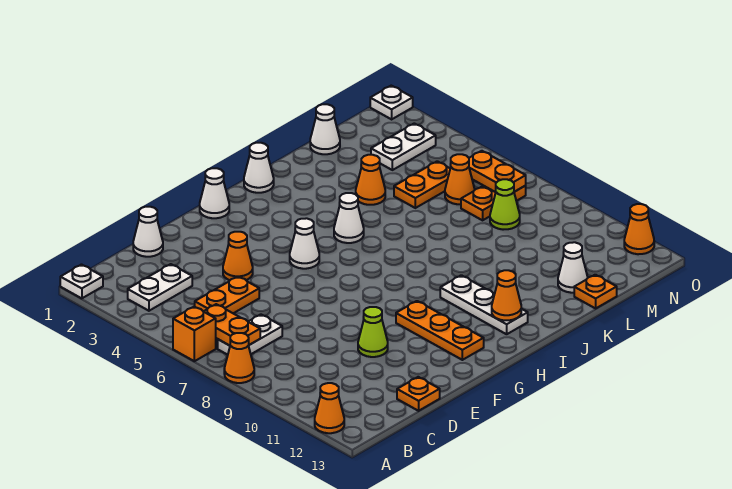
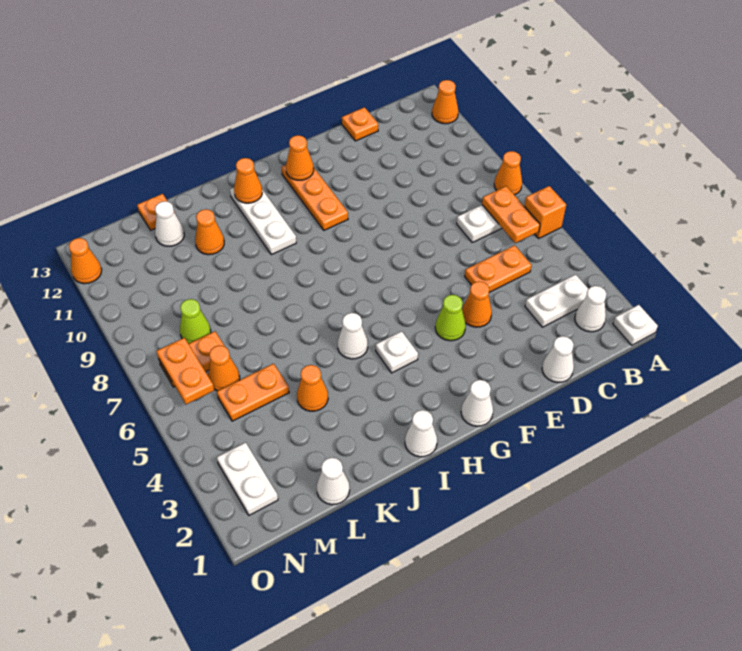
lime 1x1 cone [358,307,388,357] -> lime 1x1 cone moved to [435,295,466,341]
white 1x1 cone [290,218,319,269] -> white 1x1 cone moved to [575,286,606,332]
none -> orange 1x1 cone [286,135,314,180]
none -> orange 1x1 cone [195,209,224,255]
white 1x2 plate [371,123,436,170] -> white 1x2 plate turned to [217,442,278,515]
white 1x1 plate [370,86,413,119] -> white 1x1 plate moved to [376,331,418,373]

